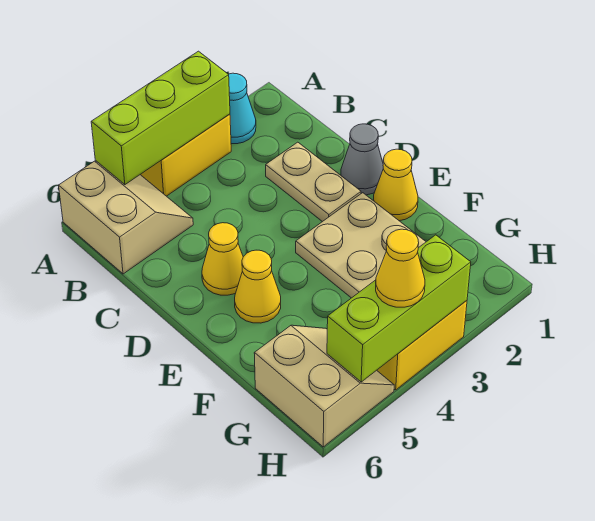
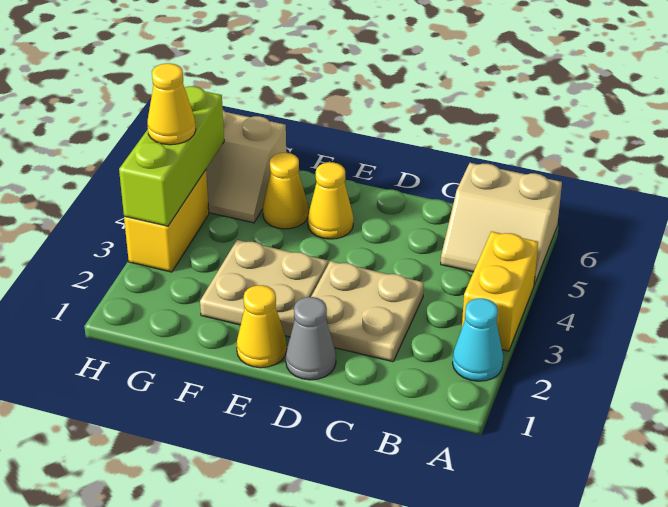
lime 1x3 brick [91,51,230,185] -> none
tan 1x2 plate [266,142,361,222] -> tan 2x2 plate [311,261,424,362]
yellow 1x1 cone [202,223,243,295] -> yellow 1x1 cone moved to [263,153,308,229]

